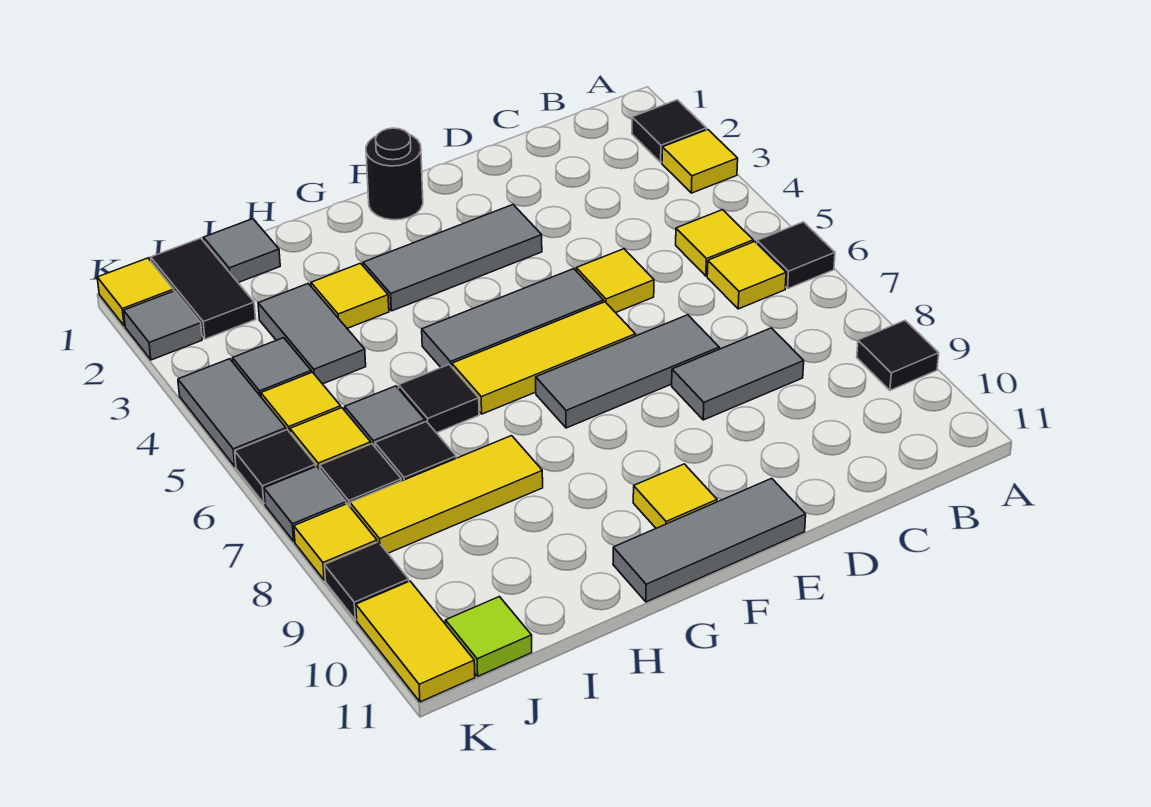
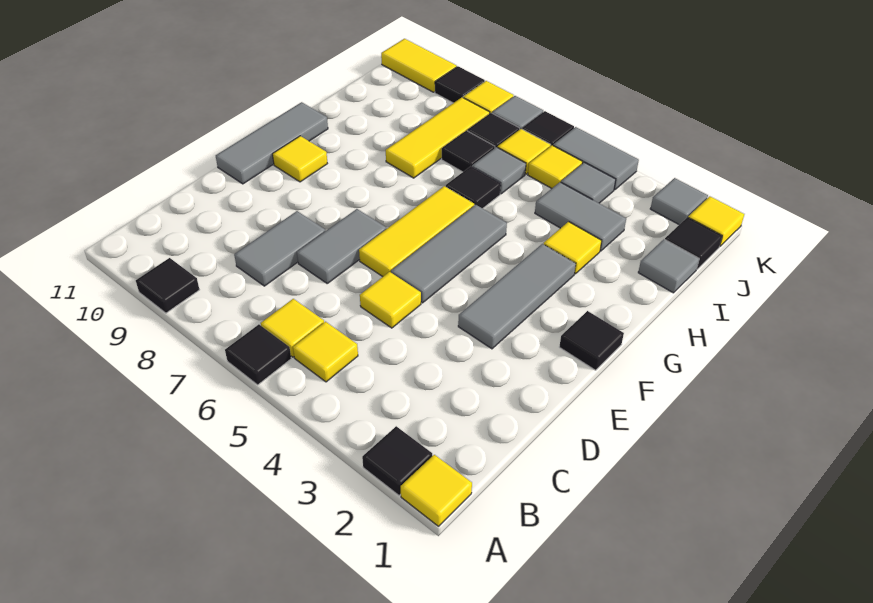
yellow 1x1 tile [662,130,738,193] -> yellow 1x1 tile moved to [401,455,472,526]
grey 1x3 tile [536,315,719,428] -> grey 1x2 tile [297,209,386,283]
black 1x1 round brick [366,128,423,220] -> black 1x1 tile [559,311,624,370]
black 1x2 tile [151,238,256,339] -> black 1x1 tile [665,217,722,269]
lime 1x1 tile [445,597,532,676] -> none

